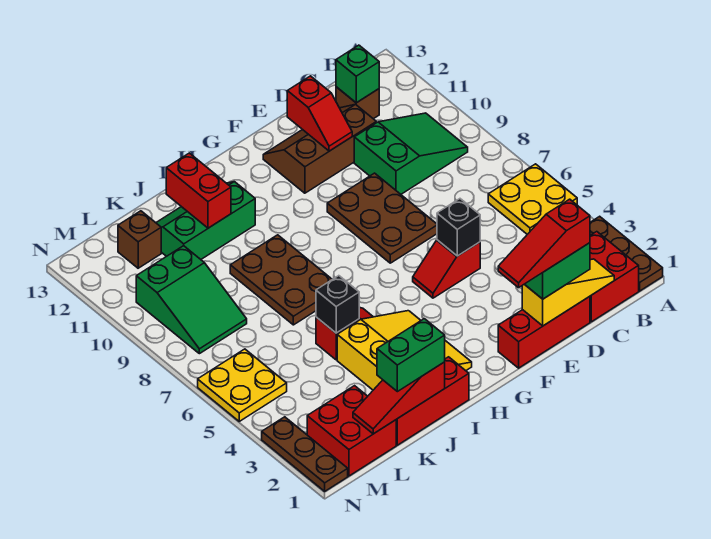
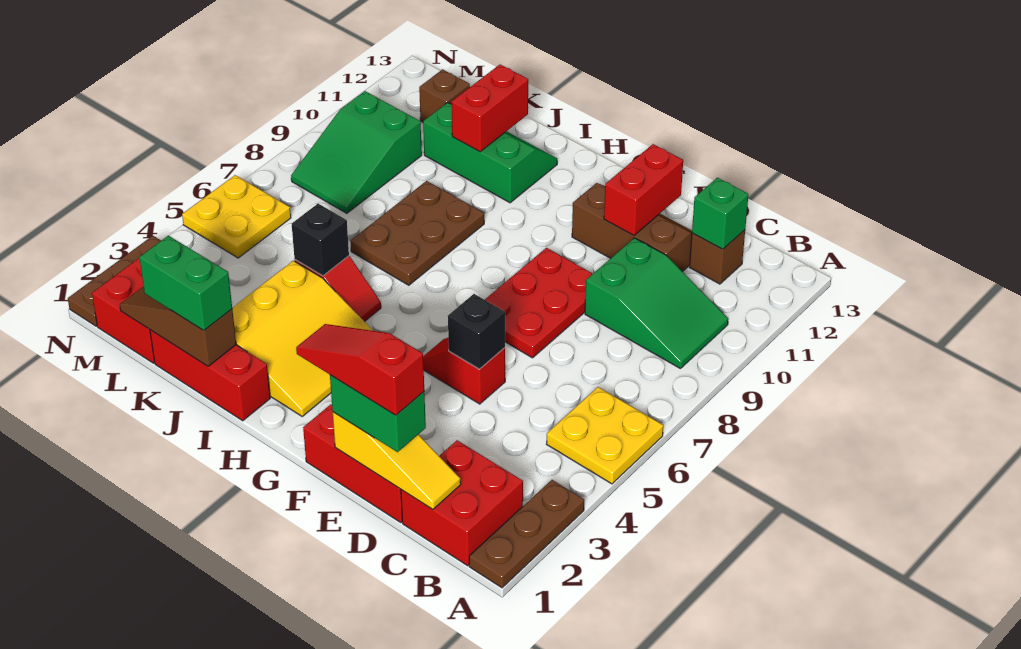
brown 2x3 plate [327,173,437,263] -> red 2x3 plate [485,248,593,358]
red 1x2 slope [287,76,352,151] -> red 1x2 brick [604,144,683,235]
red 1x3 slope [353,362,445,434] -> brown 1x3 slope [120,286,236,366]

